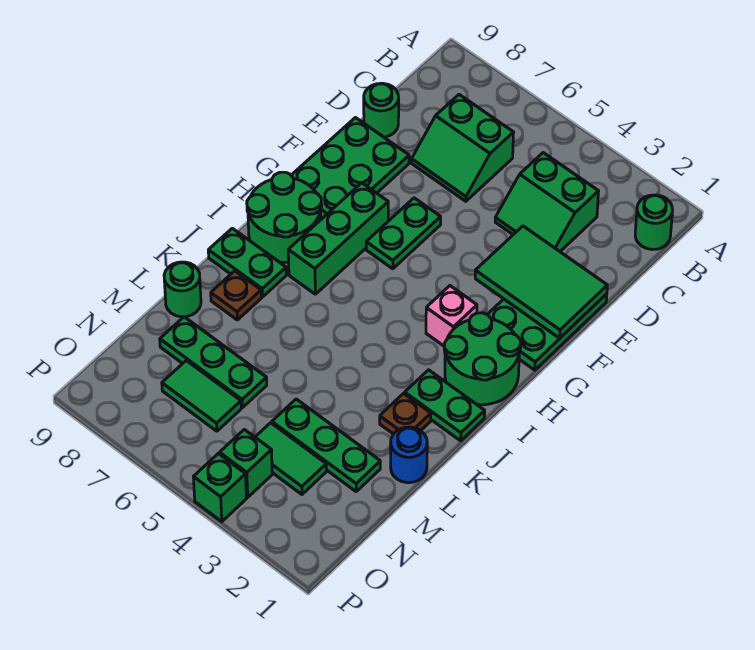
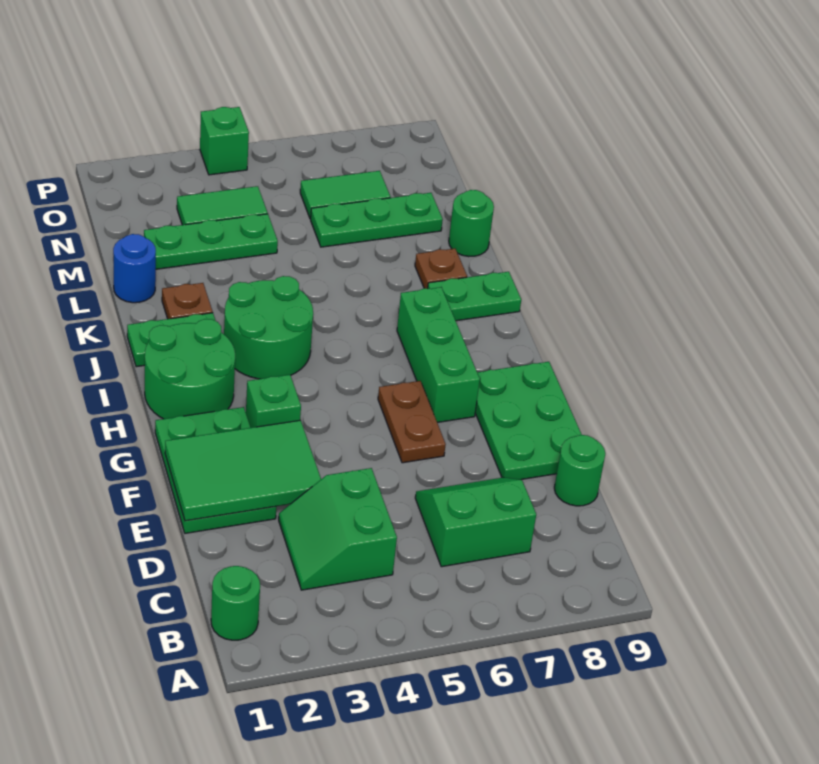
green 2x2 slope [495,153,599,251] -> green 2x2 slope turned to [279,468,397,590]
green 1x2 plate [366,198,441,269] -> brown 1x2 plate [378,381,446,463]
pink 1x1 brick [426,286,477,346] -> none
green 2x2 round brick [247,172,322,262] -> green 2x2 round brick moved to [224,276,313,379]
green 1x1 brick [220,429,272,497] -> green 1x1 brick moved to [246,375,301,428]

